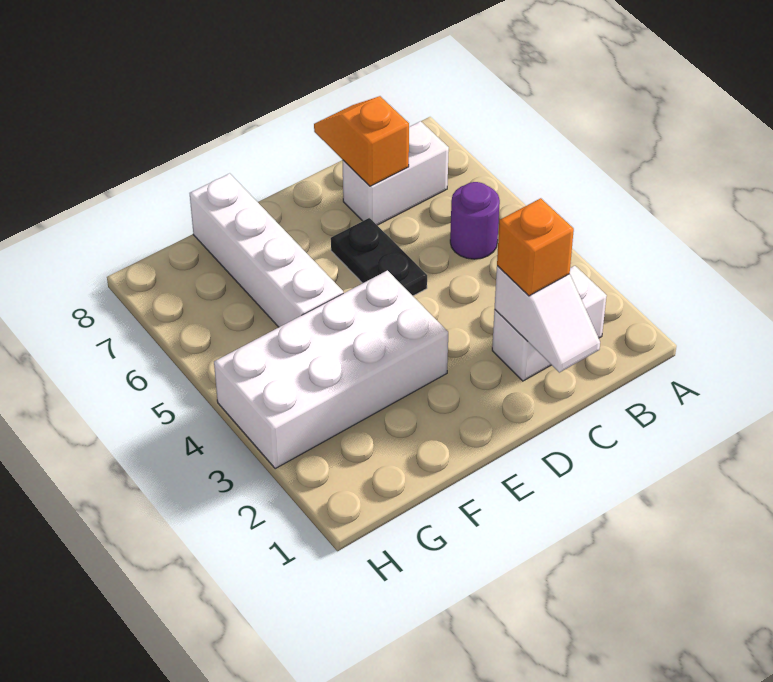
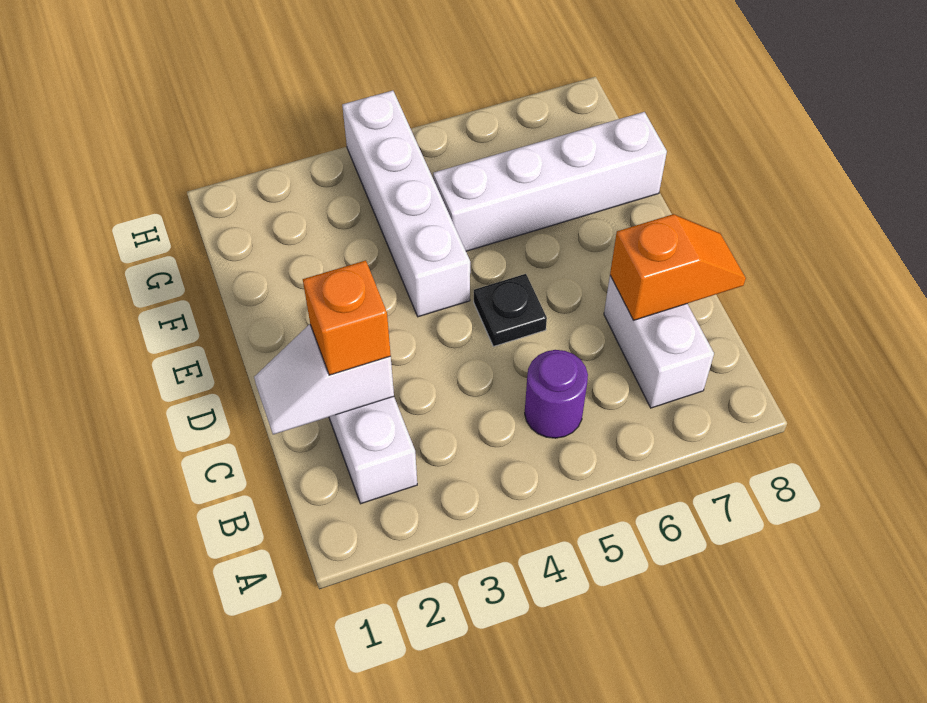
black 1x2 plate [331,218,427,296] -> black 1x1 plate [474,274,547,346]
white 2x4 brick [214,271,448,469] -> white 1x4 brick [342,91,470,317]

